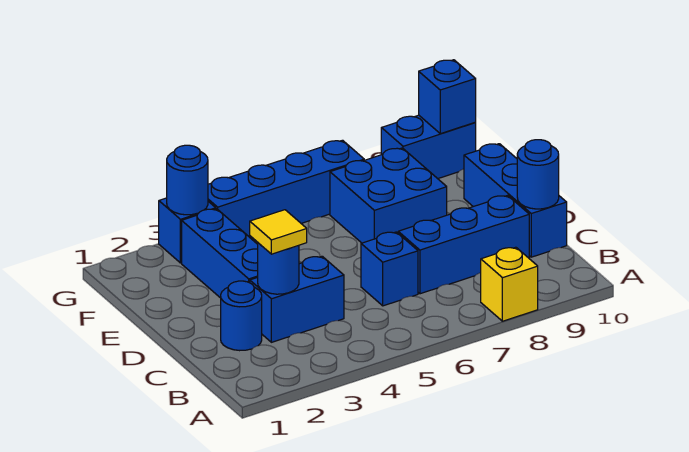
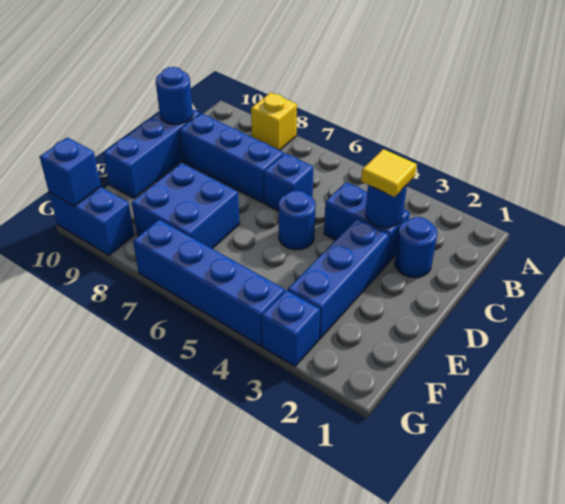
blue 1x1 round brick [167,145,208,215] -> blue 1x1 round brick moved to [279,190,316,250]

